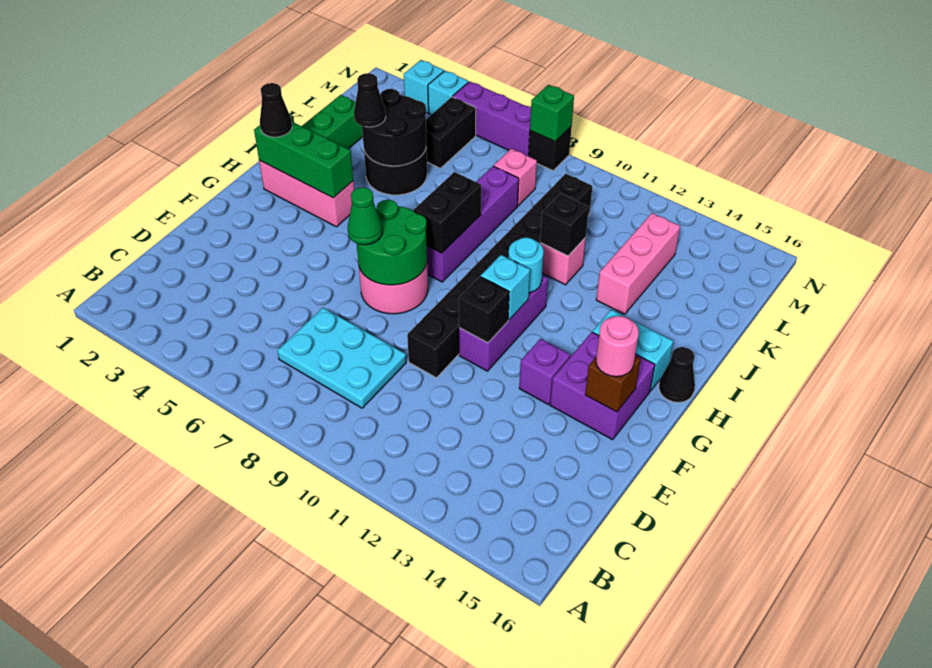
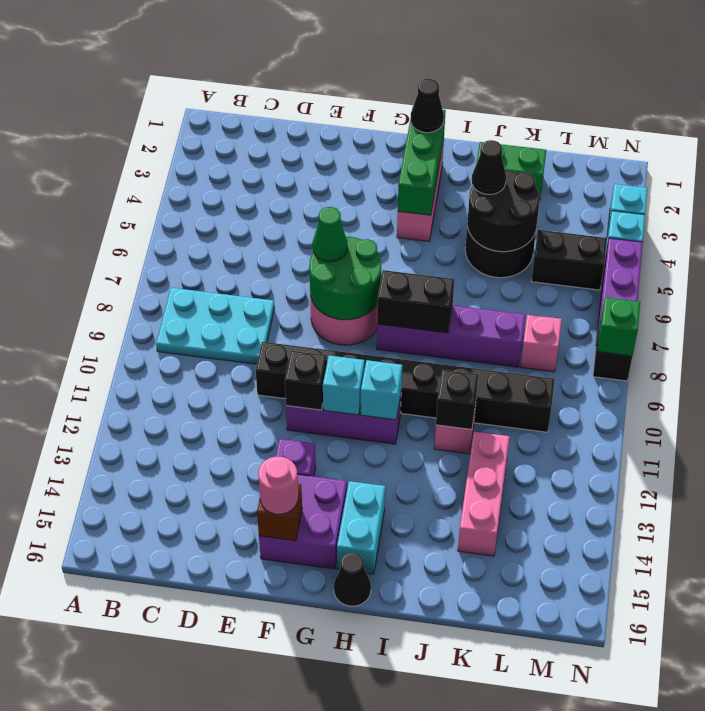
cyan 2x3 plate [277,308,406,408] -> cyan 2x3 plate turned to [156,288,274,364]
cyan 1x1 round brick [508,237,544,293] -> cyan 1x1 brick [361,360,402,420]
pink 1x3 brick [596,213,680,314] -> pink 1x3 brick turned to [458,432,509,556]

